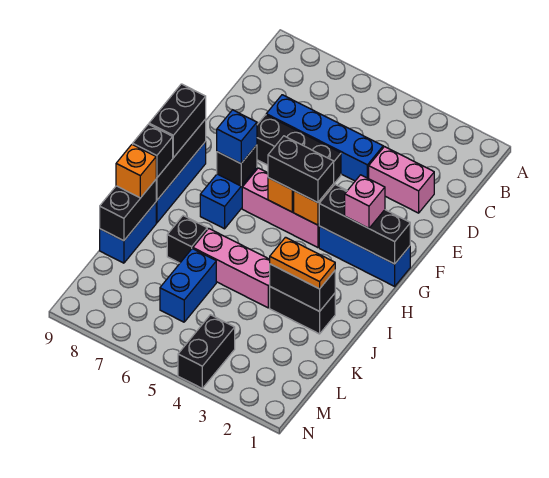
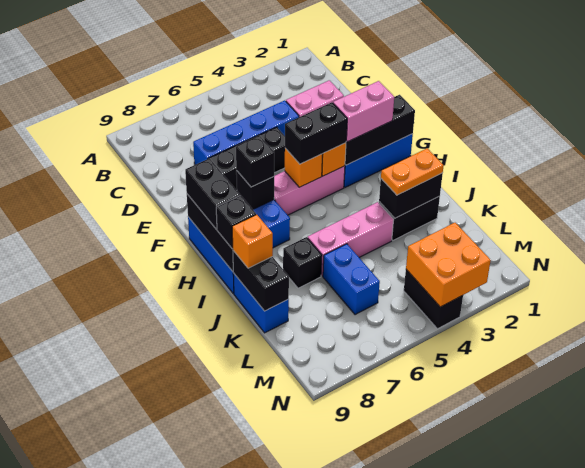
pink 1x1 brick [345,175,385,228] -> pink 1x2 brick [333,81,394,142]
blue 1x1 brick [217,110,257,163] -> black 1x1 brick [236,136,274,187]
none -> orange 2x2 brick [406,223,491,307]

